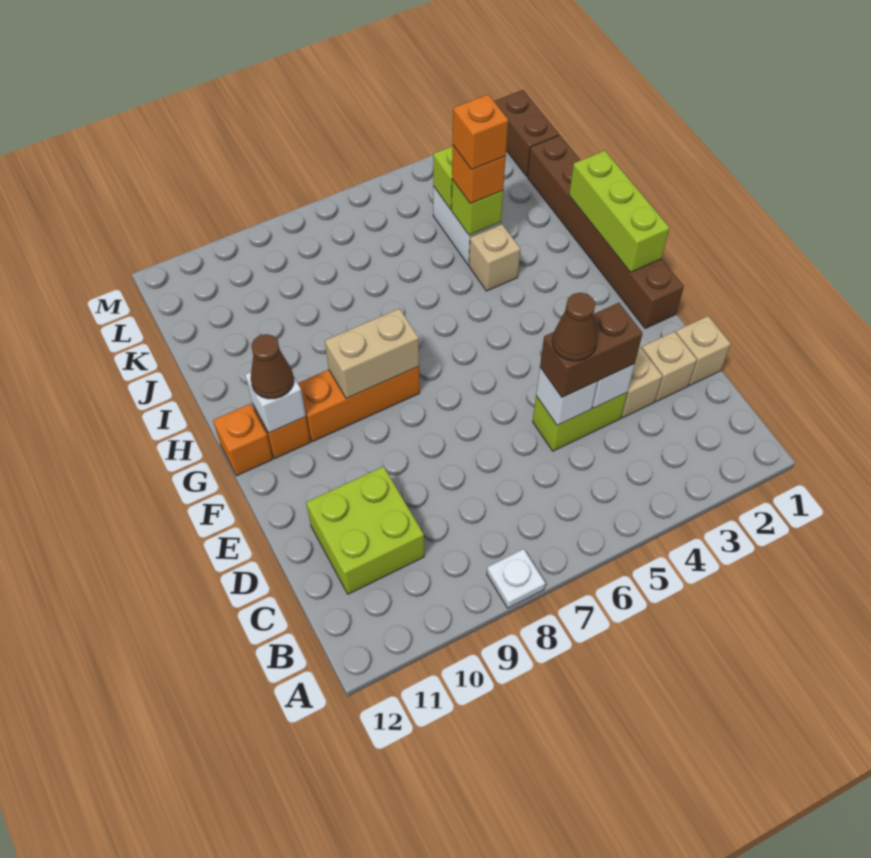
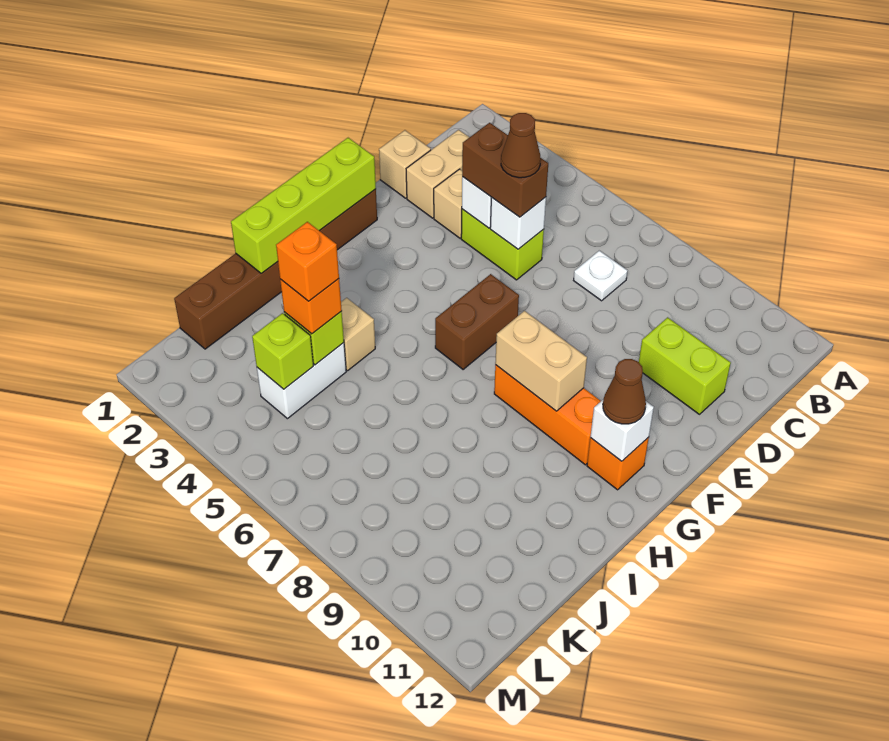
white 1x1 plate [487,549,545,608] -> white 1x1 plate moved to [574,251,627,301]
lime 2x2 brick [306,467,424,594] -> lime 1x2 brick [639,317,731,414]
tan 1x1 brick [642,332,697,402] -> tan 1x2 brick [406,130,469,218]
lime 1x3 brick [569,151,670,272] -> lime 1x4 brick [231,138,376,273]
orange 1x1 brick [213,404,273,476] -> none
brown 1x2 brick [494,90,559,176] -> brown 1x2 brick moved to [435,274,519,370]

